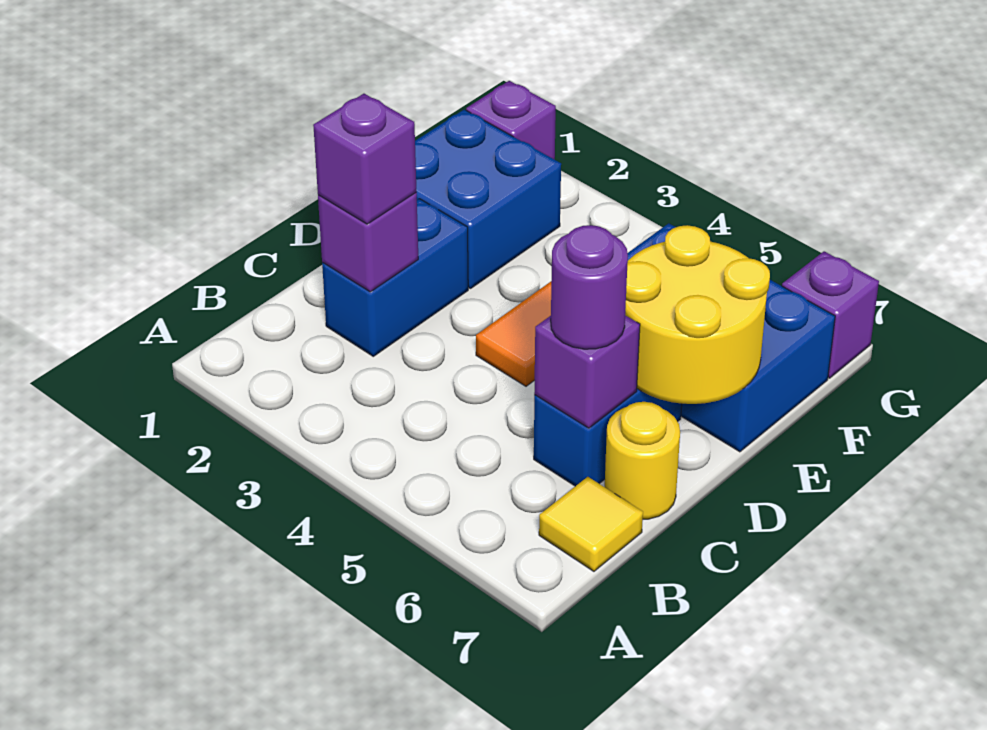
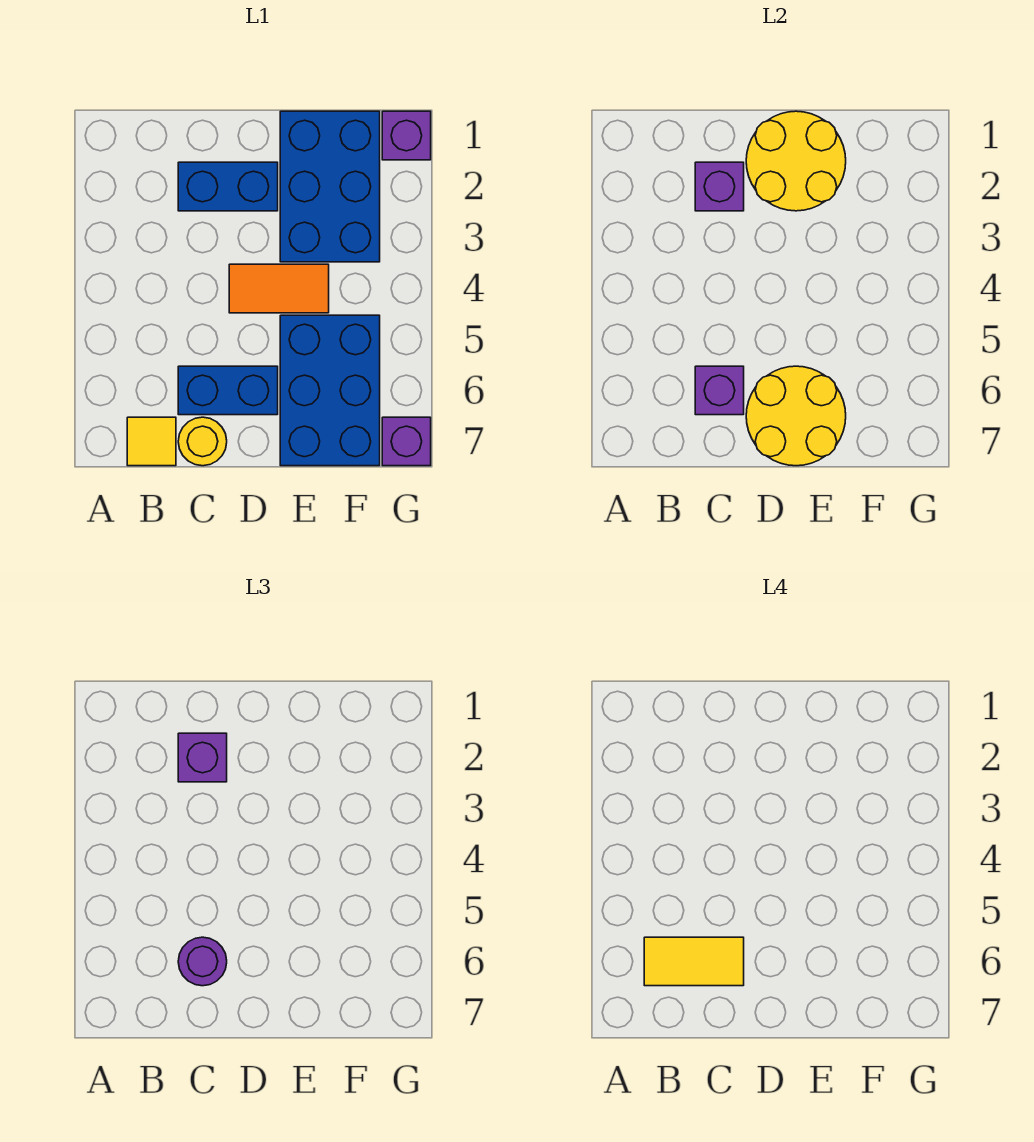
none -> yellow 1x2 tile [644,937,744,986]
none -> yellow 2x2 round brick [746,111,846,211]
blue 2x2 brick [415,110,561,289] -> blue 2x3 brick [280,111,380,262]

